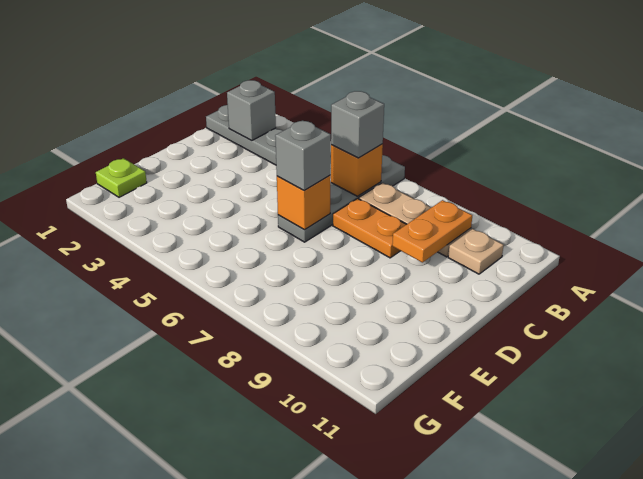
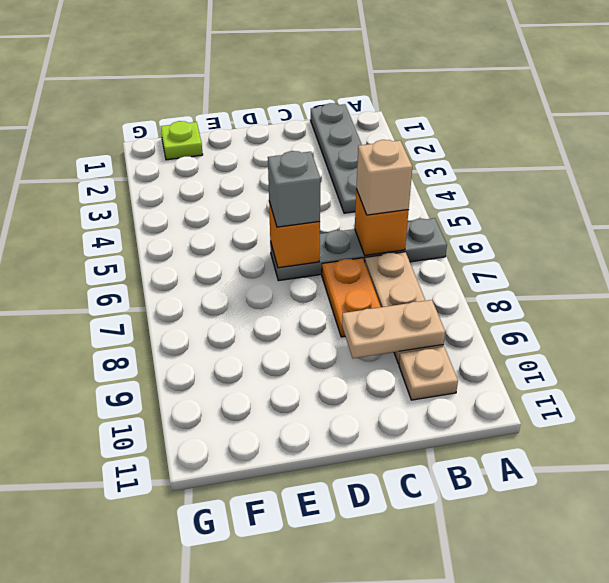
grey 1x1 brick [227,80,276,141] -> none
grey 1x1 brick [331,91,384,158] -> tan 1x1 brick [356,140,412,215]
orange 1x2 plate [392,200,472,262] -> tan 1x2 plate [342,300,445,358]

